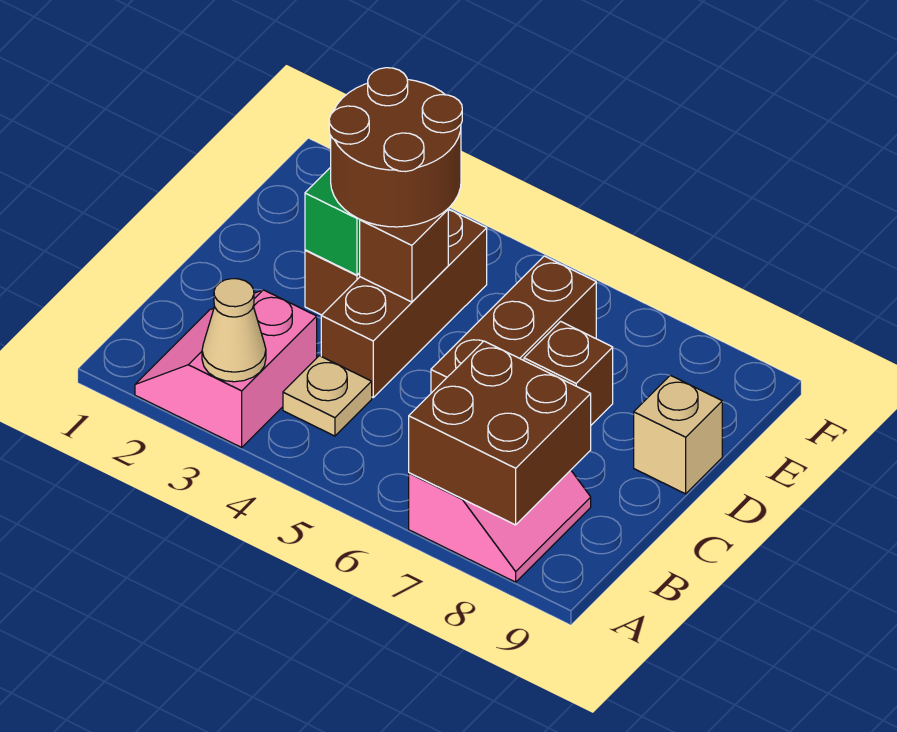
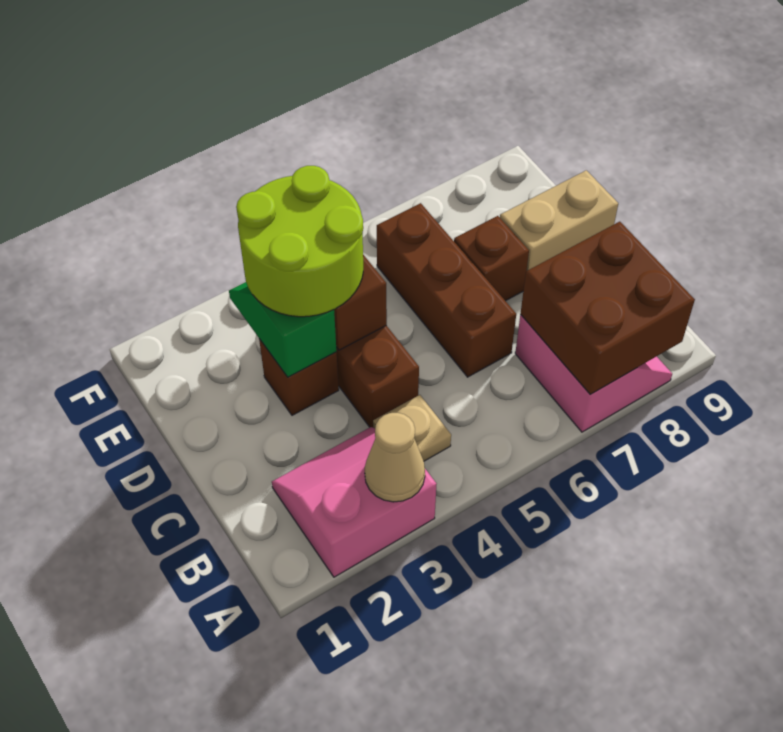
pink 2x2 slope [135,290,317,447] -> pink 2x2 slope turned to [272,427,436,577]
brown 2x2 round brick [329,68,462,227] -> lime 2x2 round brick [236,166,363,317]
tan 1x1 brick [634,375,722,494] -> tan 1x2 brick [500,170,618,271]

